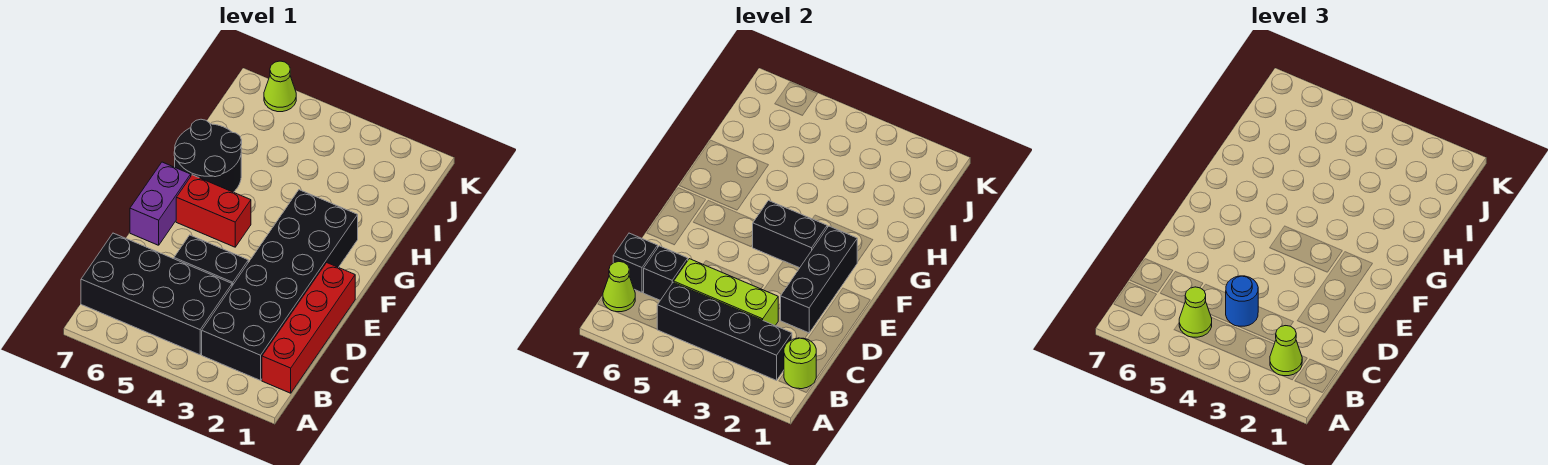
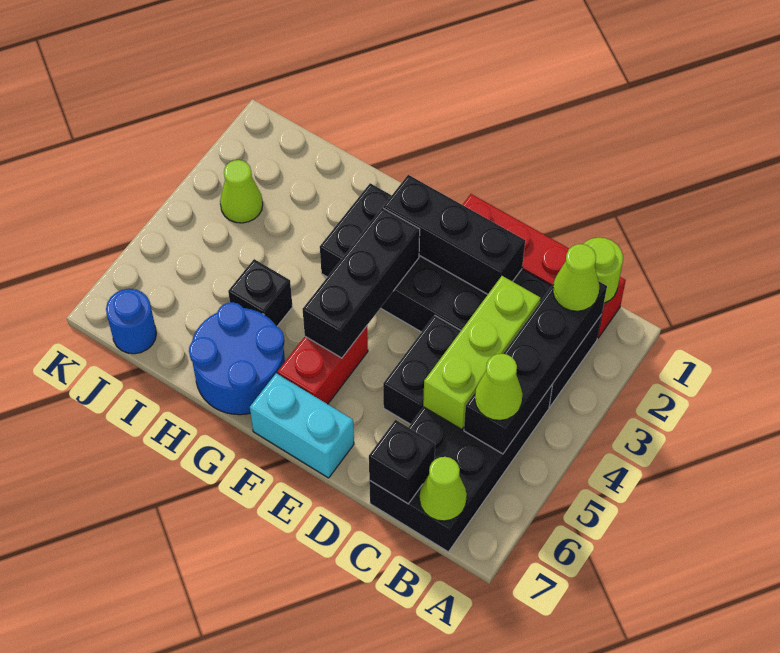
blue 1x1 round brick [1226,276,1258,326] -> blue 1x1 round brick moved to [106,289,156,354]
black 1x1 brick [644,246,688,300] -> black 1x1 brick moved to [228,259,293,326]
purple 1x2 brick [130,162,191,245] -> cyan 1x2 brick [250,373,354,478]
black 1x2 brick [753,201,827,268] -> black 1x3 brick [303,208,420,358]
black 2x2 round brick [174,119,242,192] -> blue 2x2 round brick [189,302,285,415]
lime 1x1 cone [264,61,296,112] -> lime 1x1 cone moved to [220,160,263,223]

